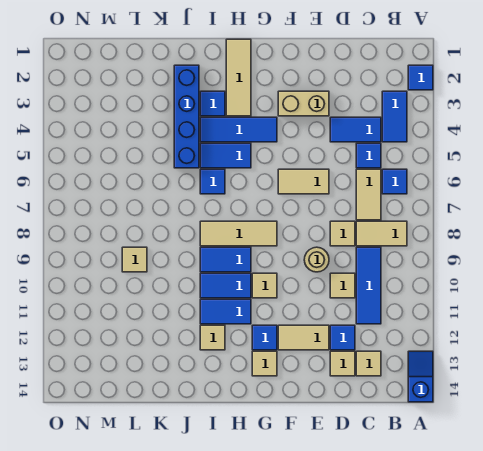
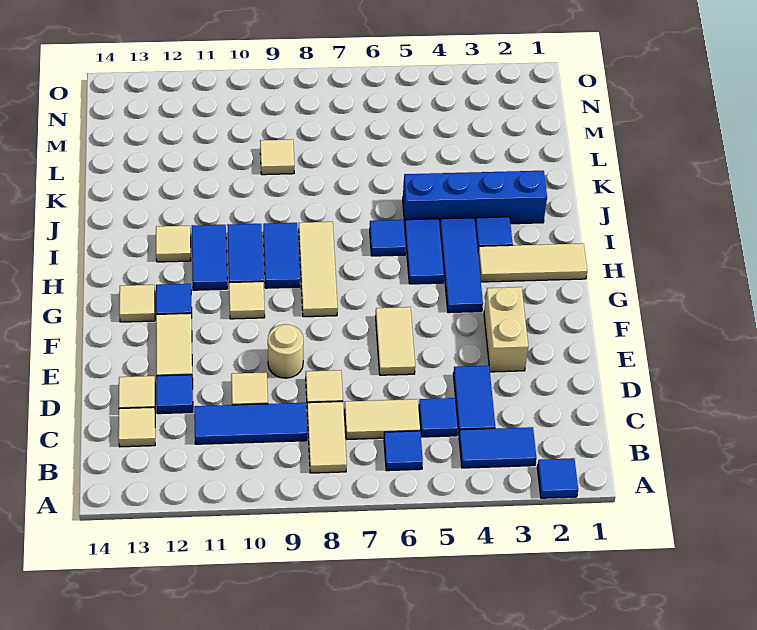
blue 1x2 slope [408,351,433,402] -> none

